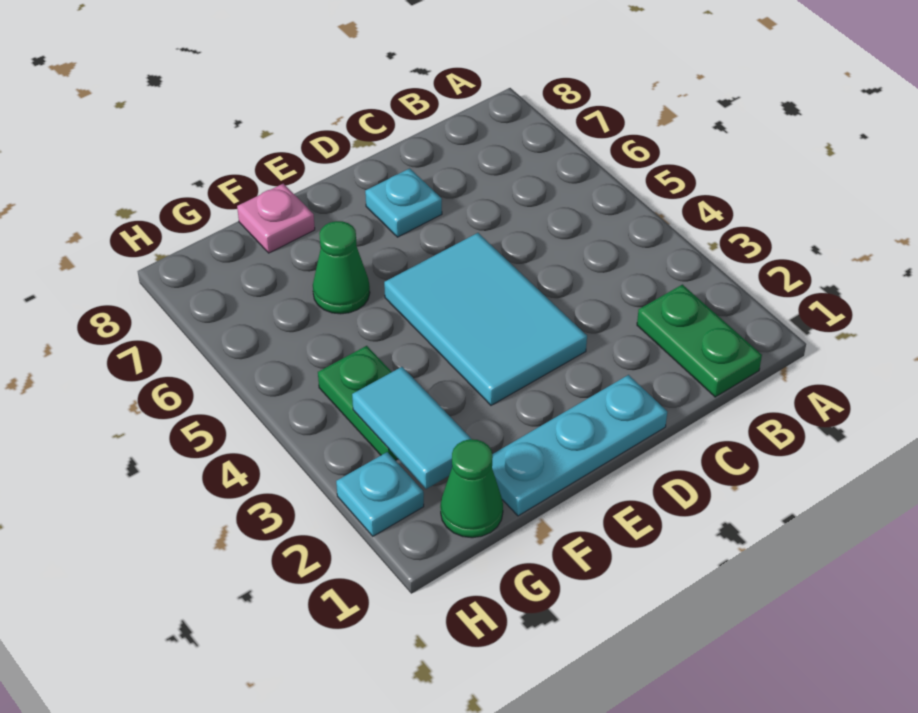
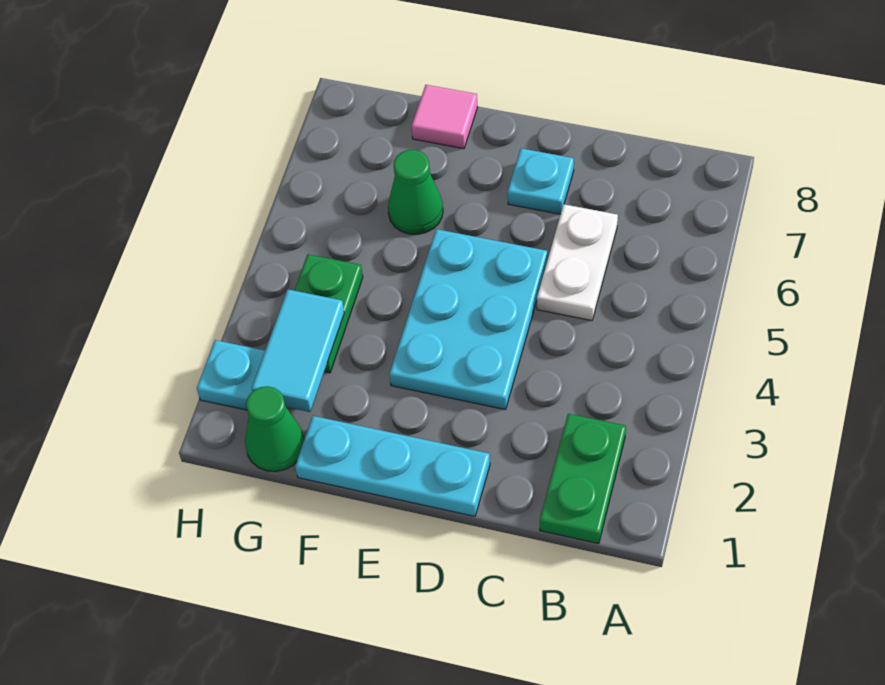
none -> white 1x2 plate [537,204,618,321]
cyan 2x3 tile [384,233,587,405] -> cyan 2x3 plate [389,229,547,410]
pink 1x1 plate [237,184,315,253] -> pink 1x1 tile [412,85,478,149]

